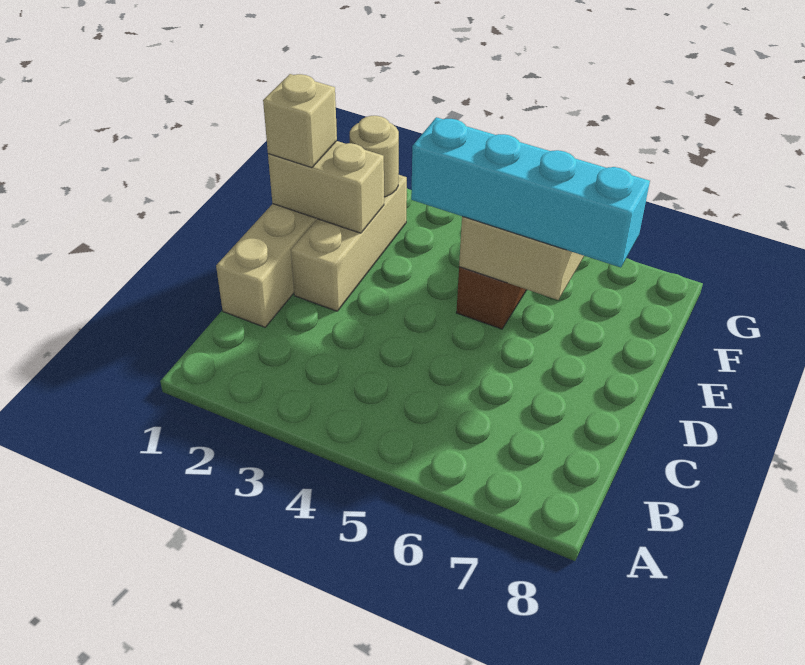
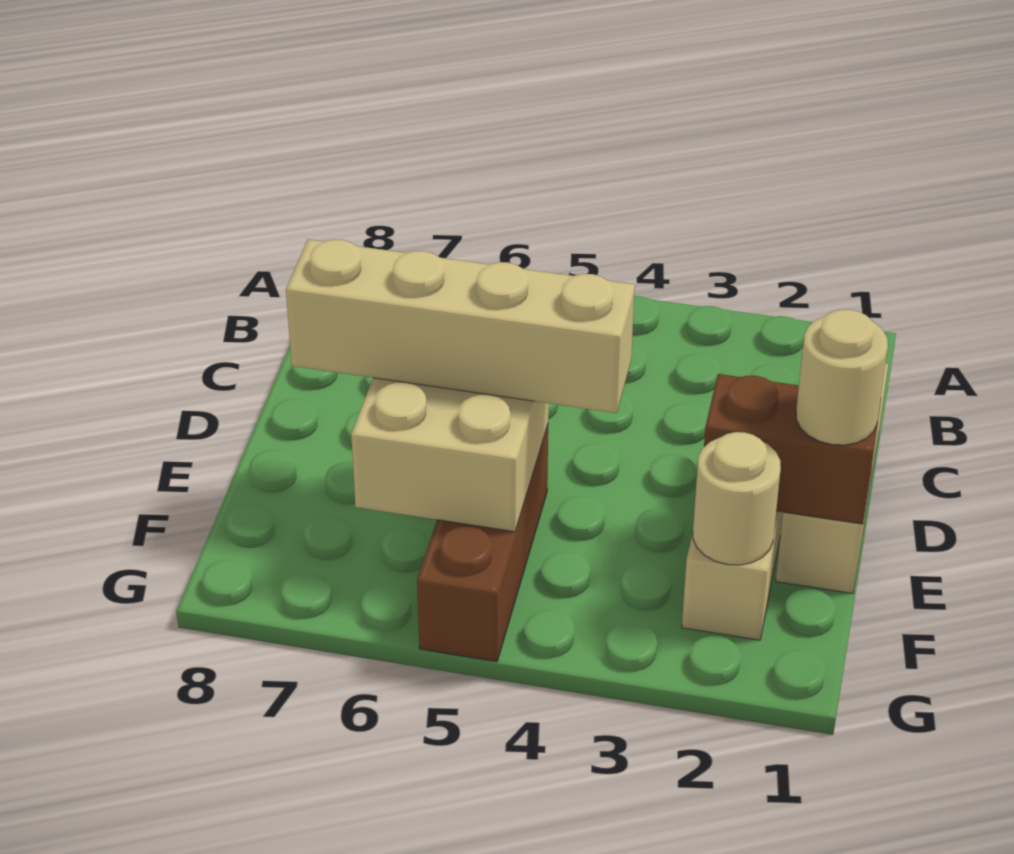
tan 1x2 brick [268,141,384,233] -> brown 1x2 brick [704,374,881,524]
tan 1x1 brick [263,74,337,168] -> tan 1x1 round brick [796,309,888,445]
cyan 1x4 brick [411,117,650,267] -> tan 1x4 brick [286,239,635,413]

